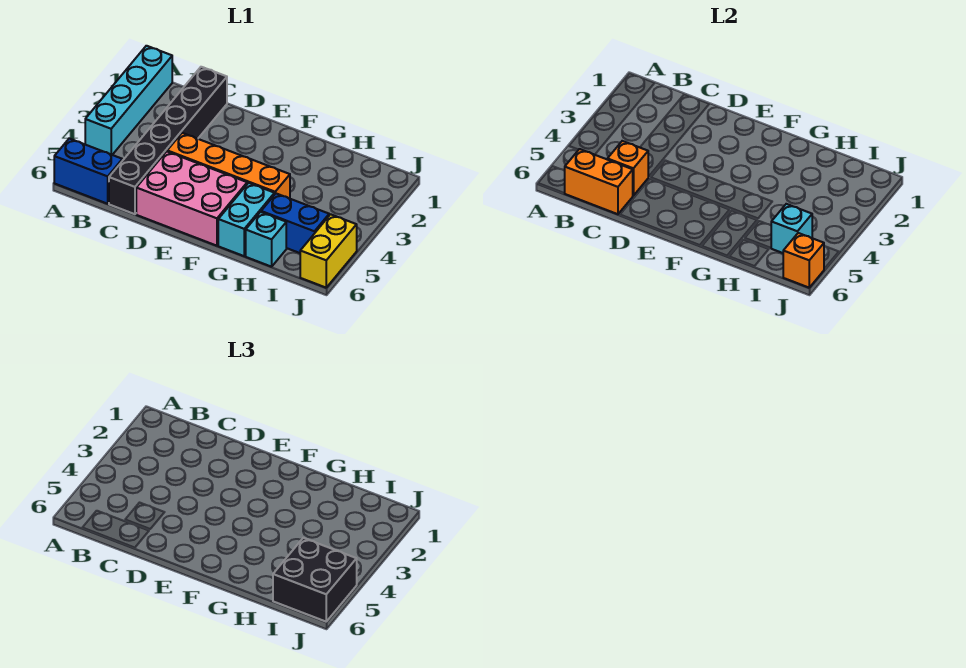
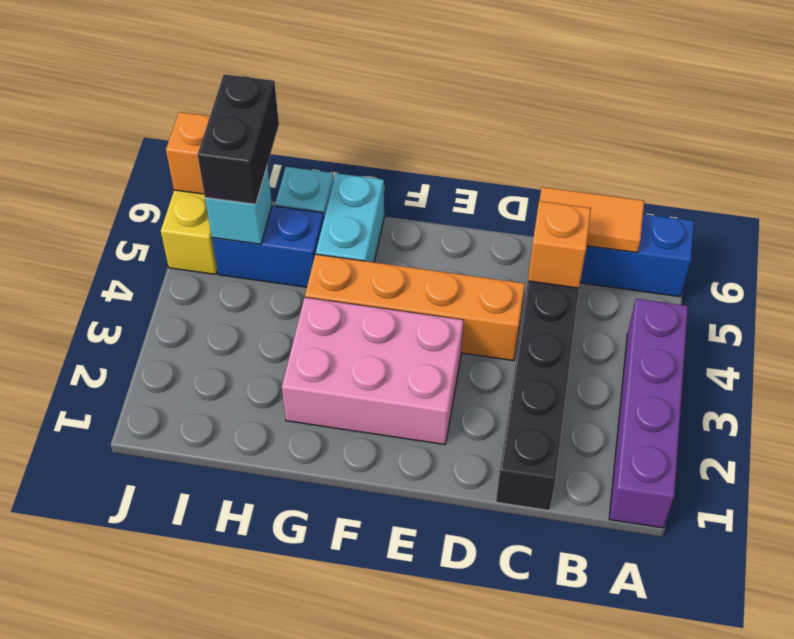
cyan 1x4 brick [85,46,172,155] -> purple 1x4 brick [609,299,688,528]
orange 1x2 brick [565,149,633,214] -> orange 1x2 tile [540,187,644,253]
pink 2x3 brick [136,151,247,246] -> pink 2x3 brick moved to [282,298,463,445]
black 2x2 brick [273,538,357,622] -> black 1x2 brick [198,74,279,204]

